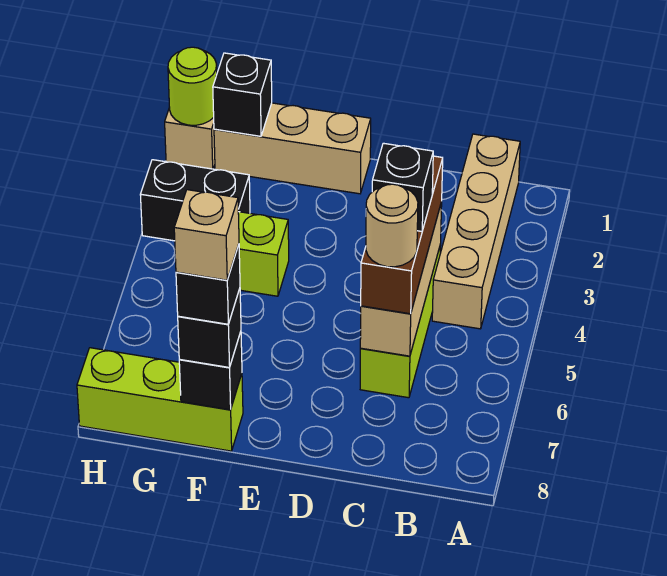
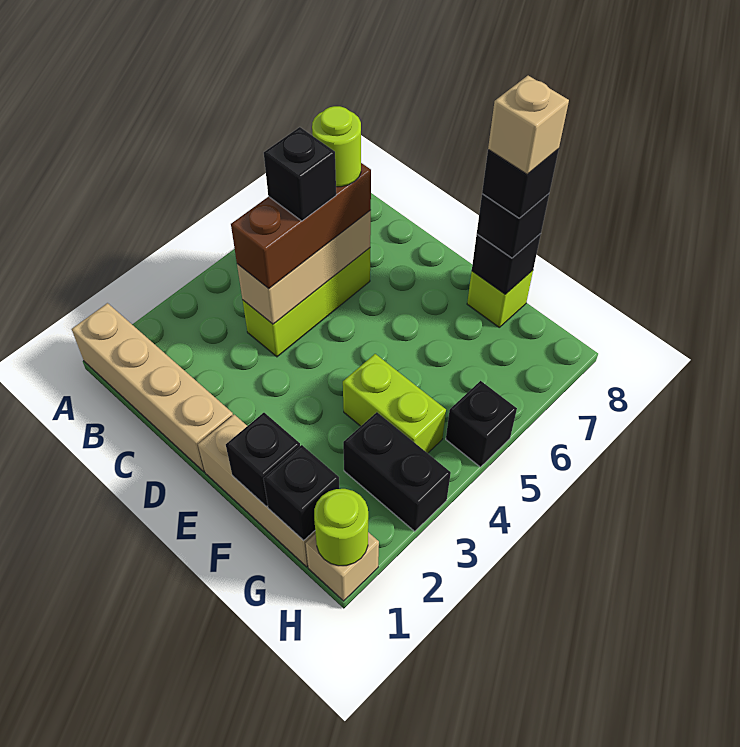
tan 1x4 brick [432,134,520,329] -> tan 1x4 brick turned to [72,303,233,472]
tan 1x1 round brick [366,184,418,267] -> lime 1x1 round brick [312,106,361,187]
none -> black 1x1 brick [226,413,300,506]
lime 1x3 brick [77,348,243,451] -> lime 1x1 brick [467,271,533,327]
none -> black 1x1 brick [446,381,517,467]

